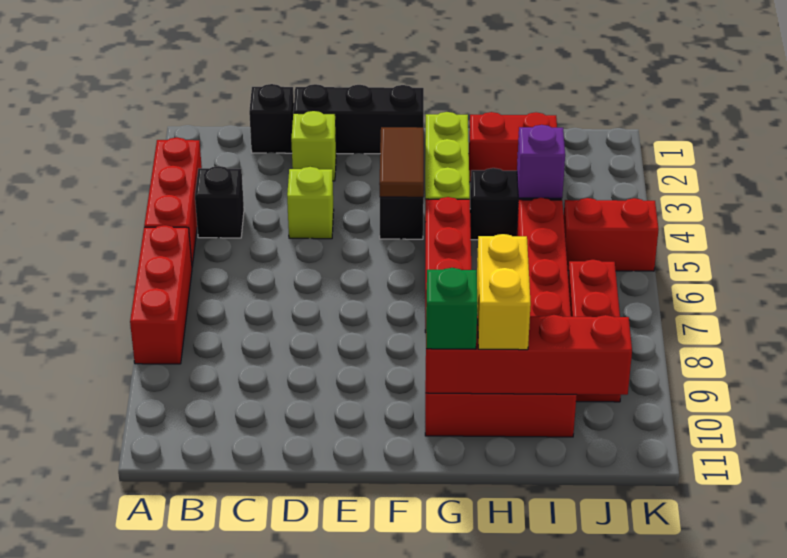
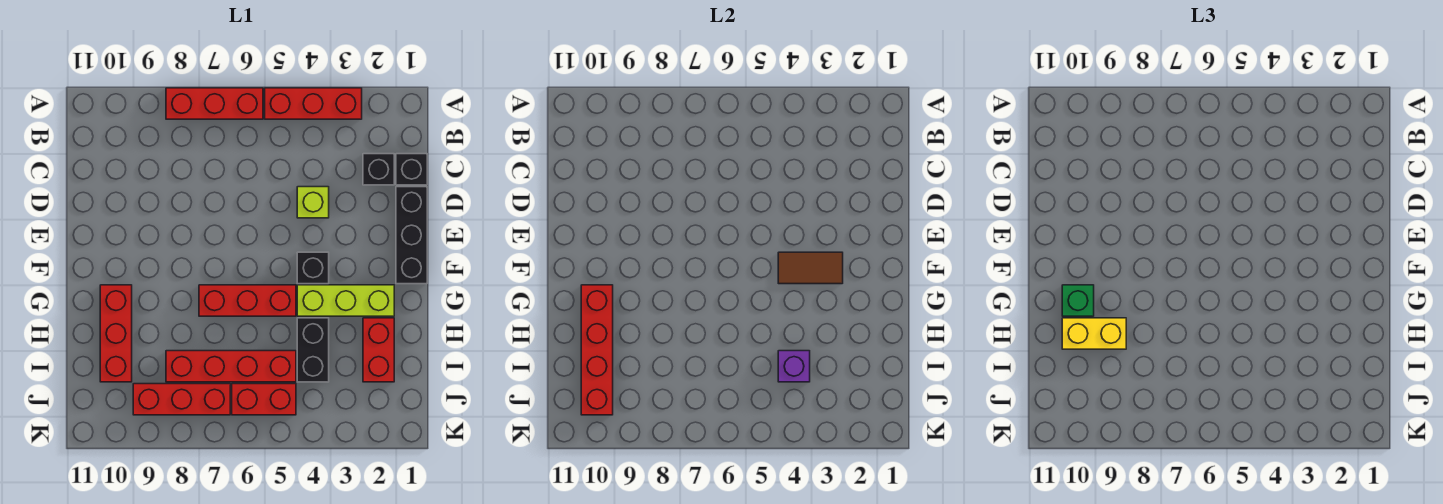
black 1x1 brick [195,166,244,238] -> black 1x1 brick moved to [363,154,394,185]
lime 1x1 brick [291,111,336,181] -> none
red 1x2 brick [564,198,659,271] -> red 1x2 brick turned to [232,384,296,415]

